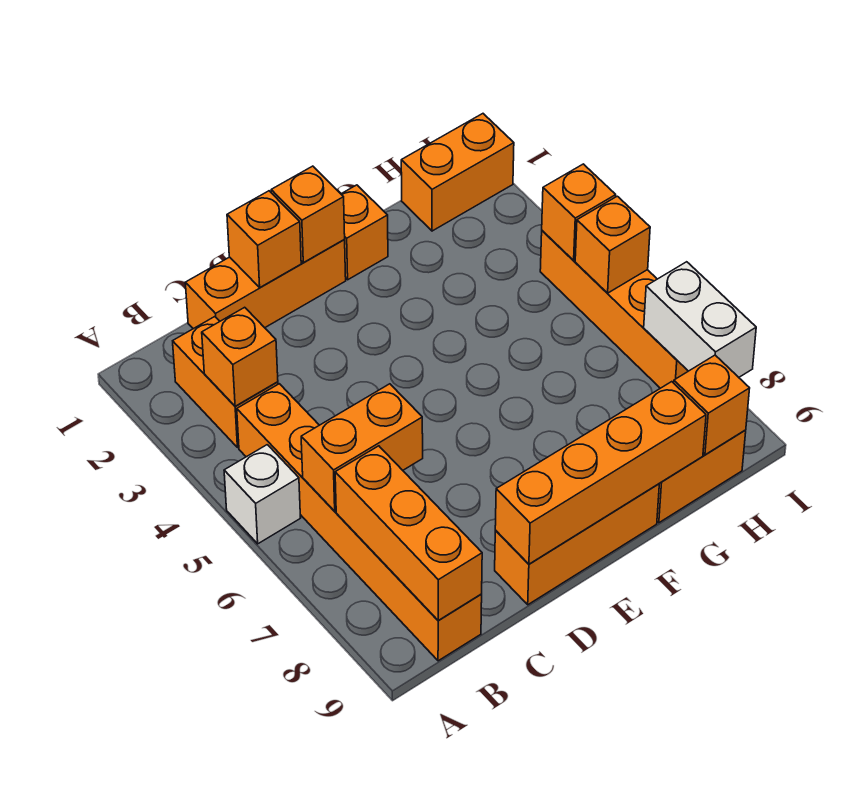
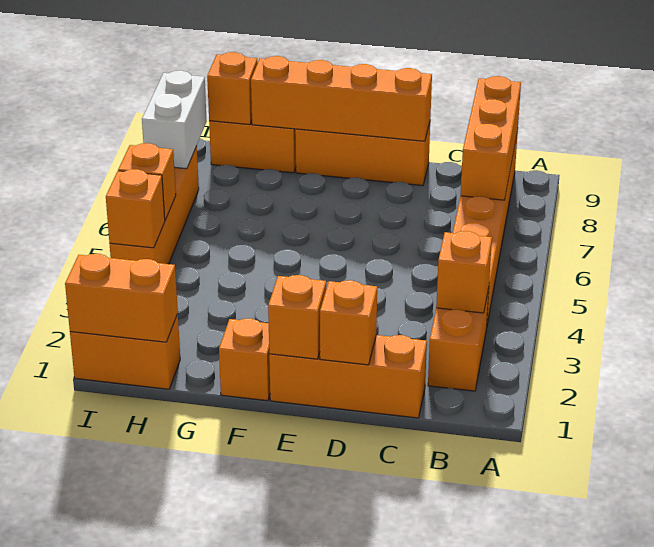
white 1x1 brick [224,445,300,544] -> none
orange 1x2 brick [301,384,423,511] -> orange 1x2 brick moved to [65,254,178,342]

